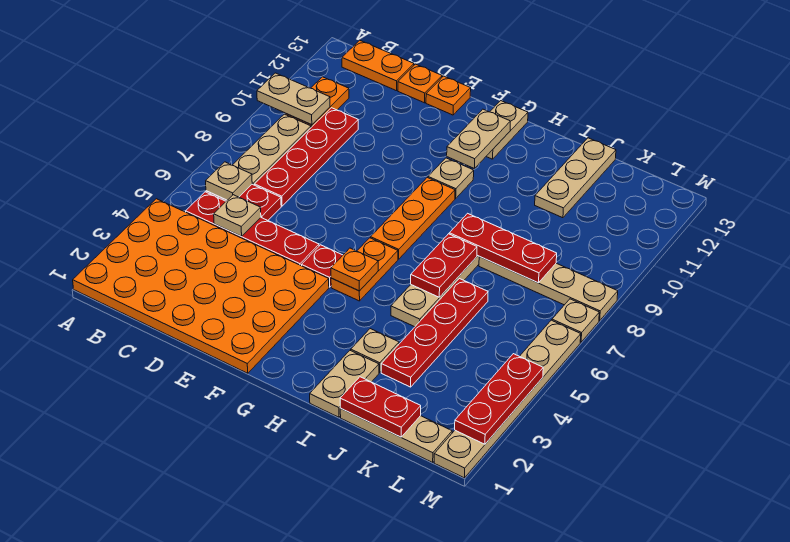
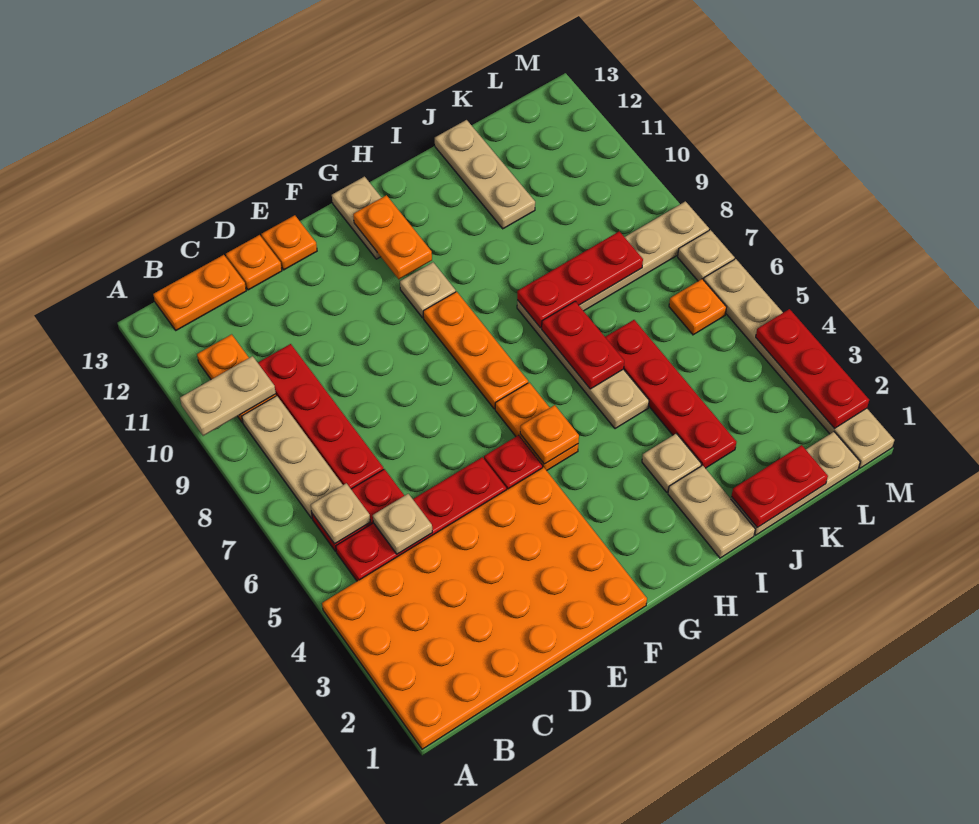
tan 1x2 plate [447,109,510,169] -> orange 1x2 plate [353,195,432,279]
none -> orange 1x1 plate [669,279,727,335]

